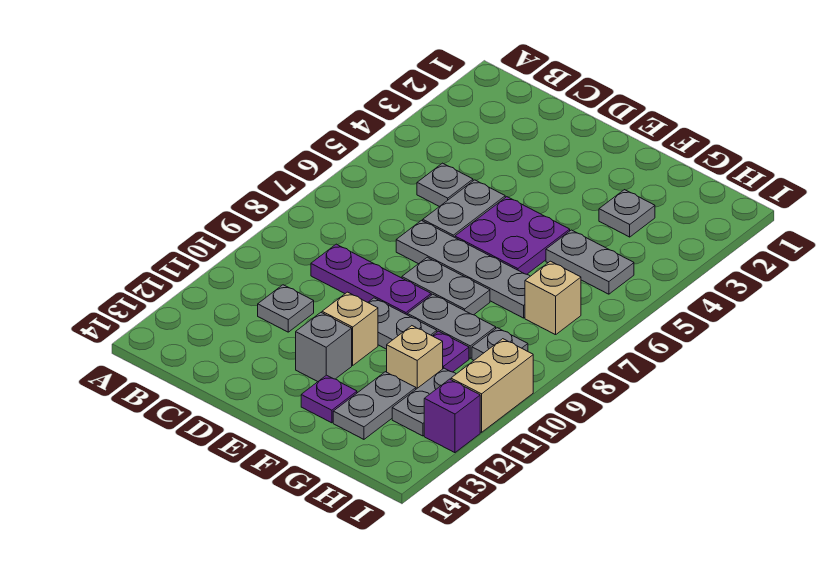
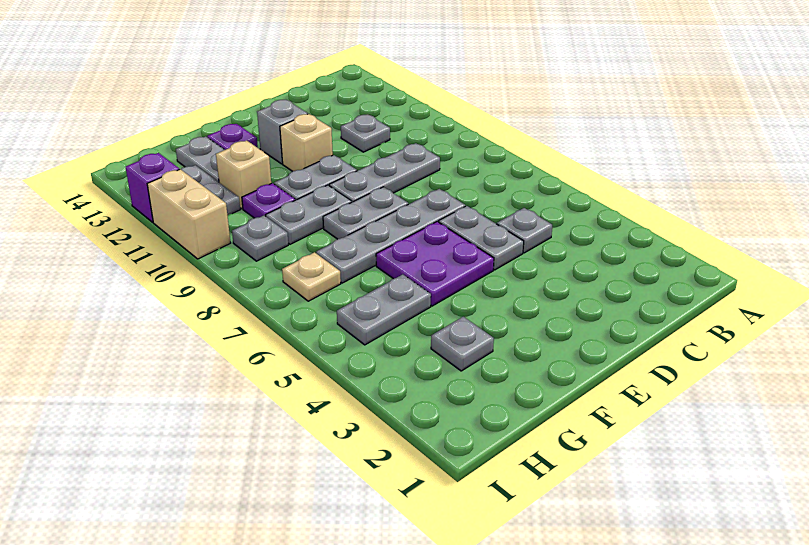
purple 1x3 plate [311,244,431,315] -> grey 1x3 plate [329,143,440,202]
tan 1x1 brick [525,261,581,335] -> tan 1x1 plate [282,252,341,301]

